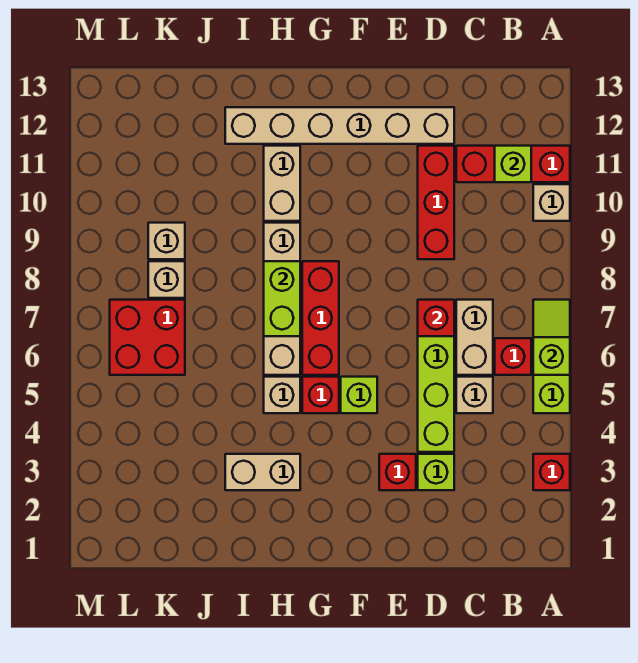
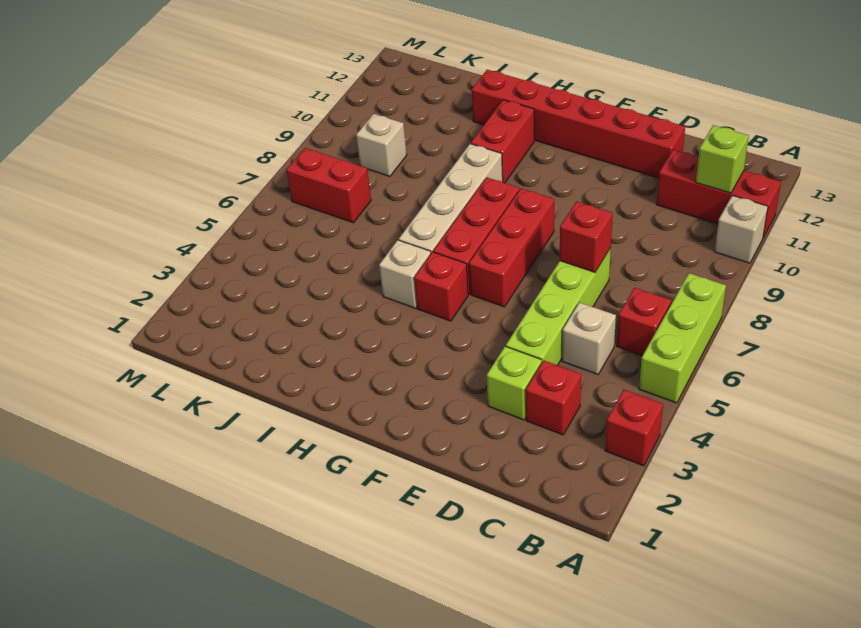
lime 1x2 slope [533,300,570,375] -> none
tan 1x2 brick [456,300,493,375] -> none
red 1x3 brick [418,146,454,259] -> red 1x3 brick moved to [469,188,554,307]
tan 1x6 brick [225,107,454,144] -> red 1x6 brick [472,70,685,178]
red 1x1 brick [379,454,416,490] -> red 1x1 brick moved to [526,361,581,435]
lime 1x1 brick [341,377,377,413] -> none
tan 1x2 brick [225,454,300,490] -> none
lime 1x2 brick [264,261,300,336] -> none
tan 1x2 brick [264,146,300,221] -> red 1x2 brick [471,100,534,183]
red 2x2 brick [110,300,185,375] -> red 1x2 brick [286,148,371,223]
tan 1x1 brick [148,261,185,298] -> none

